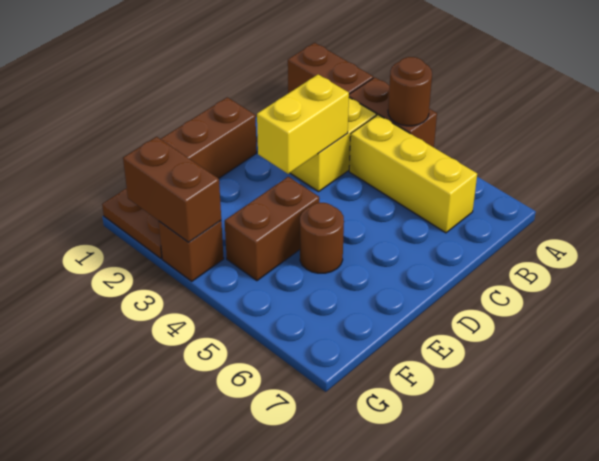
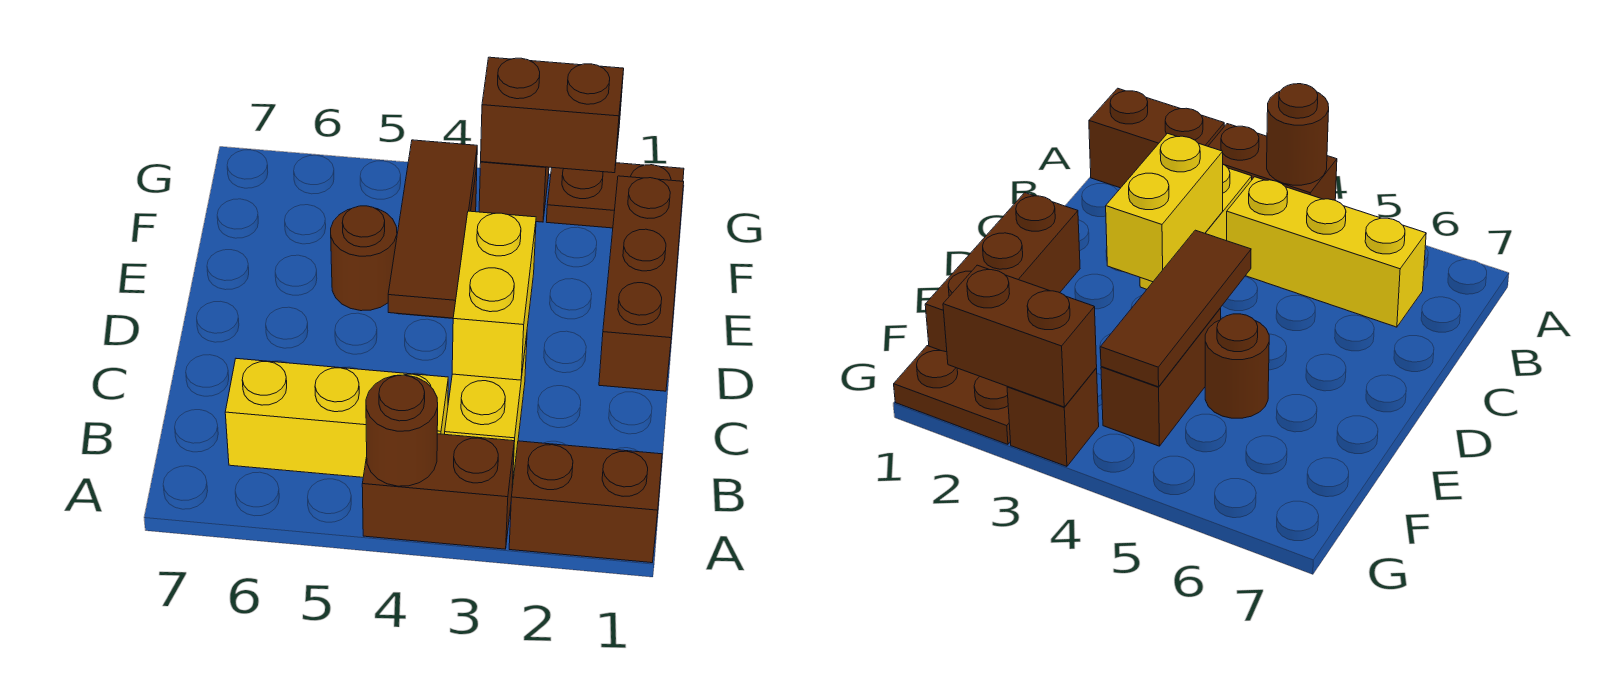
none -> brown 1x3 tile [388,140,477,318]

